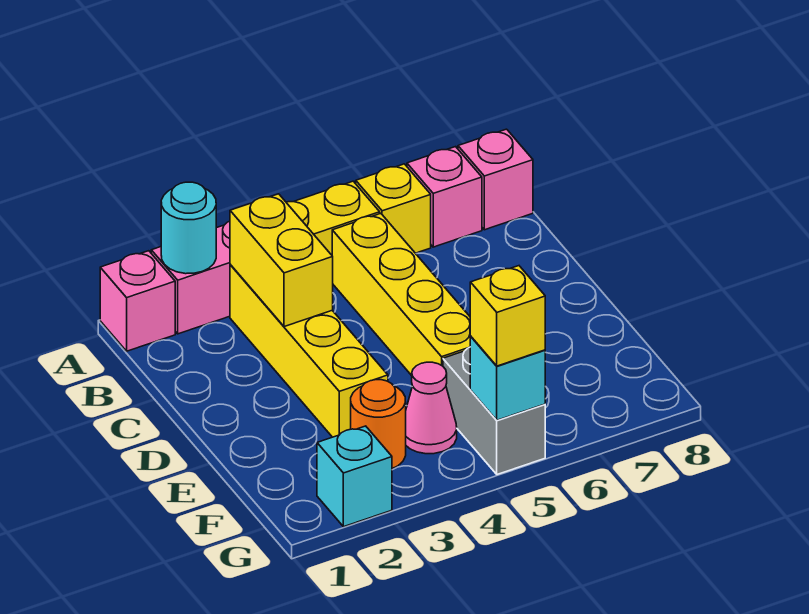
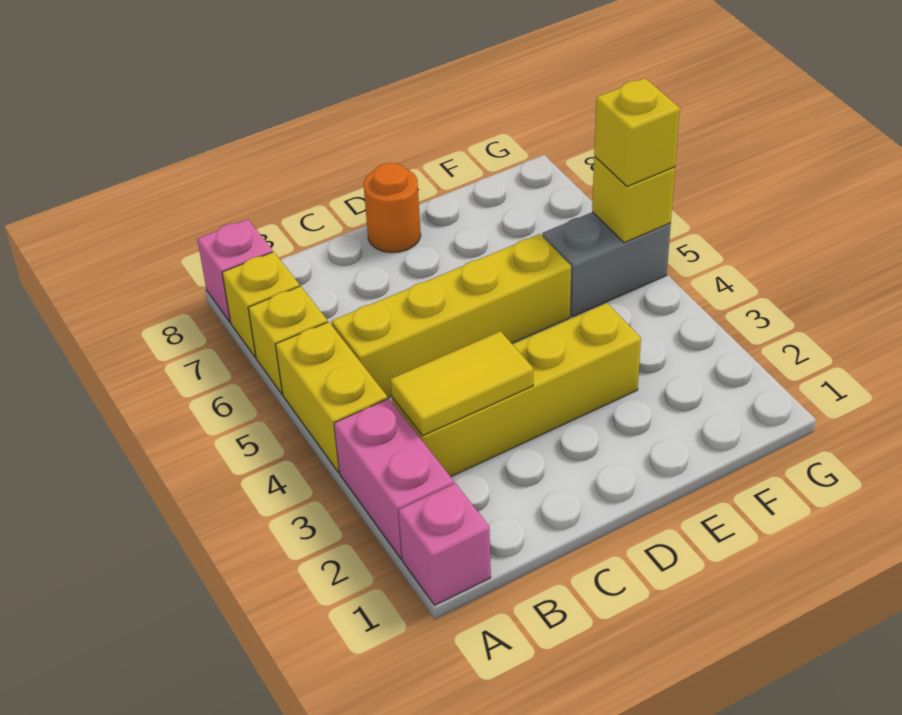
cyan 1x1 round brick [161,182,216,274] -> none
pink 1x1 brick [407,147,482,247] -> yellow 1x1 brick [222,252,300,357]
yellow 1x2 brick [230,194,333,327] -> yellow 1x2 tile [390,331,533,436]
orange 1x1 round brick [351,380,406,468] -> orange 1x1 round brick moved to [364,163,421,253]
pink 1x1 cone [406,362,457,454] -> none
cyan 1x1 brick [317,426,392,527] -> none
cyan 1x1 brick [470,337,545,420] -> yellow 1x1 brick [592,156,675,243]

